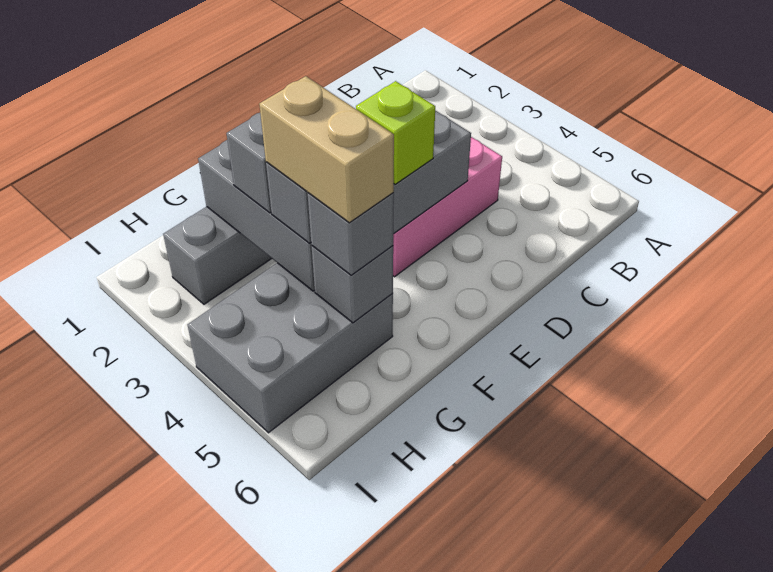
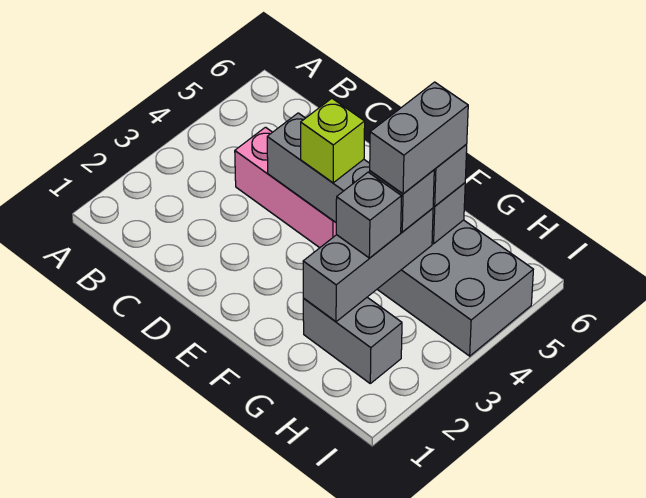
tan 1x2 brick [259,76,394,223] -> grey 1x2 brick [370,82,468,194]

